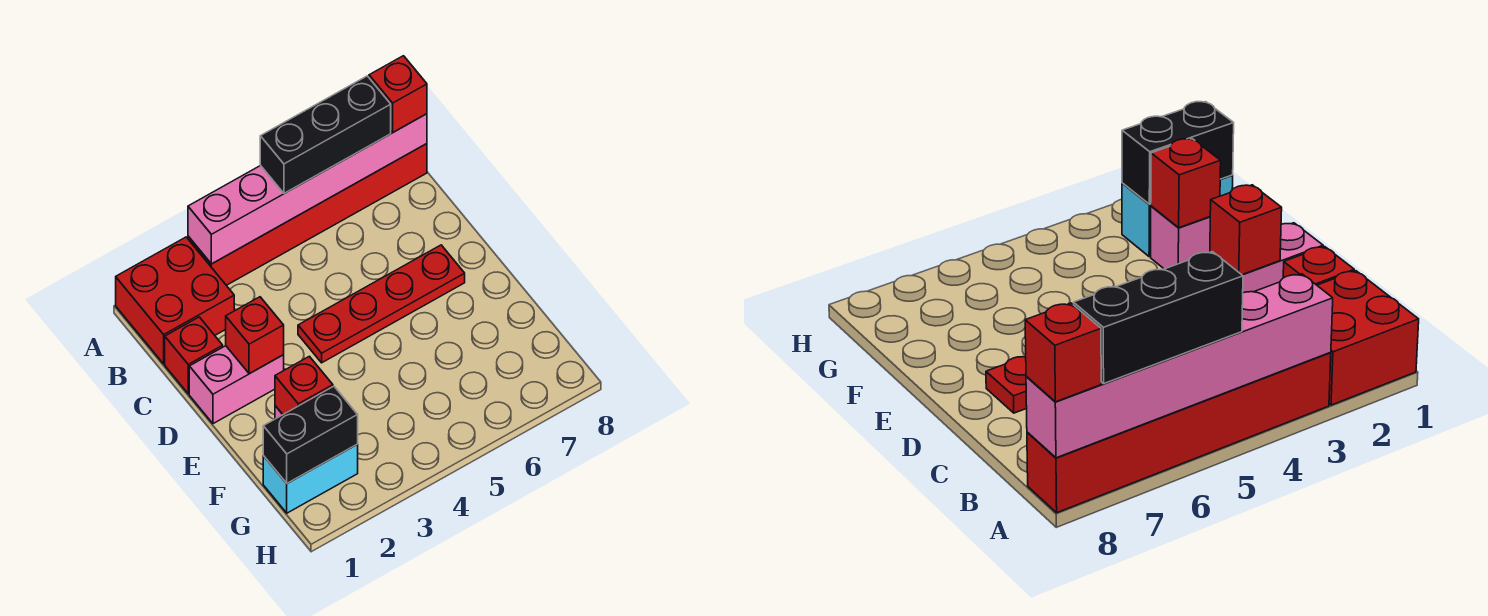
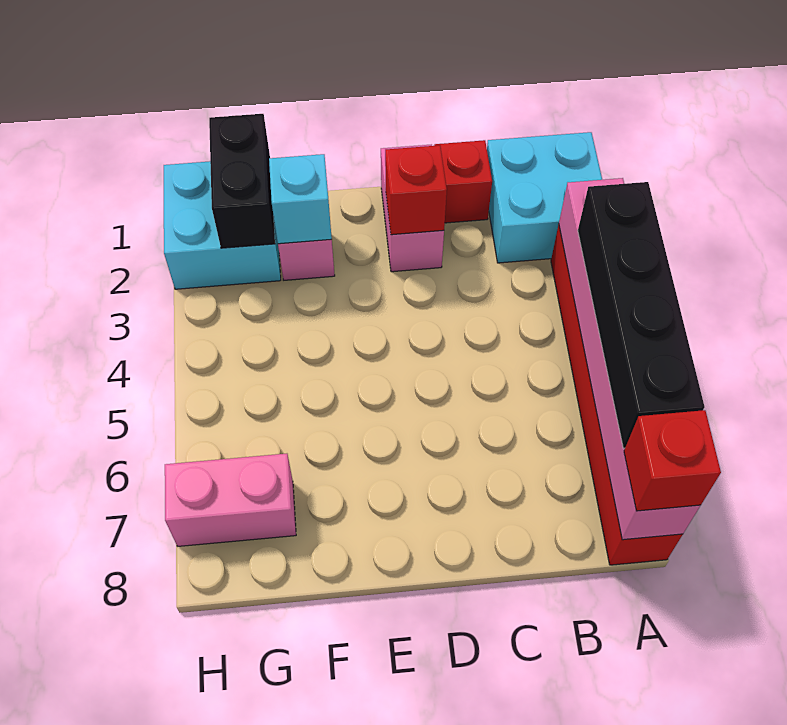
red 2x2 brick [116,237,234,364] -> cyan 2x2 brick [487,132,602,263]
black 1x3 brick [260,76,391,193] -> black 1x4 brick [578,182,705,448]
red 1x4 plate [298,245,465,363] -> none
red 1x1 brick [275,356,333,414] -> cyan 1x1 brick [269,154,332,244]
cyan 1x2 brick [263,445,358,513] -> cyan 2x2 brick [164,161,281,289]
none -> pink 1x2 brick [165,454,296,546]

